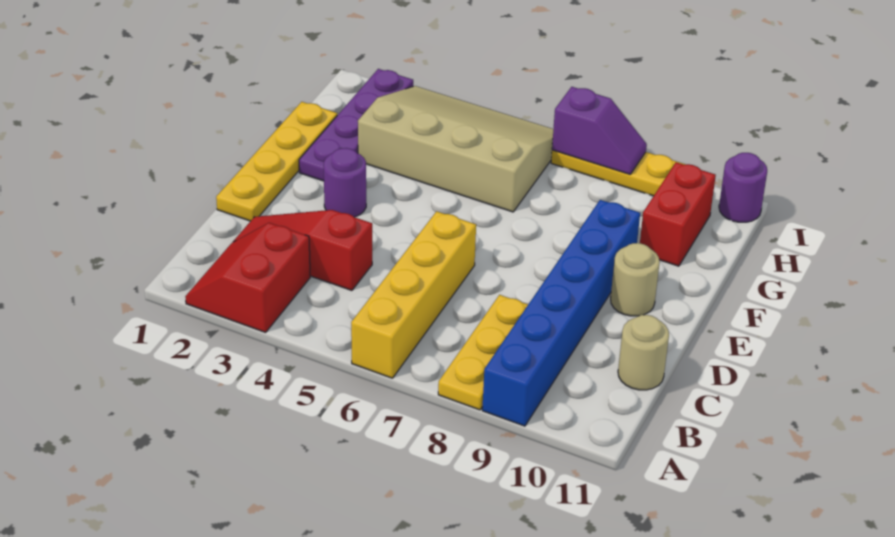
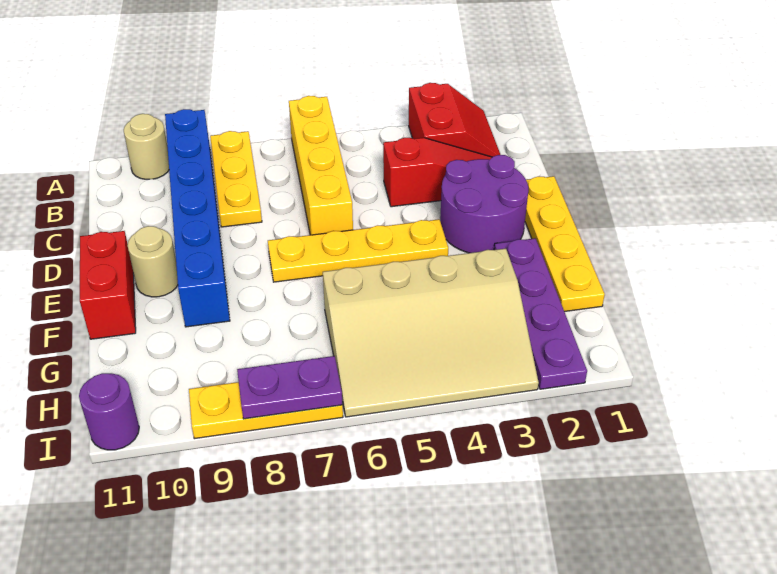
tan 1x1 round brick [618,315,669,390] -> tan 1x1 round brick moved to [124,114,169,179]
purple 1x1 round brick [324,148,366,217] -> purple 2x2 round brick [440,155,528,253]
none -> yellow 1x4 plate [268,219,448,282]
red 1x2 brick [640,162,716,266] -> red 1x2 brick moved to [80,231,136,339]
purple 1x2 slope [552,87,647,174] -> purple 1x2 plate [237,356,343,419]

